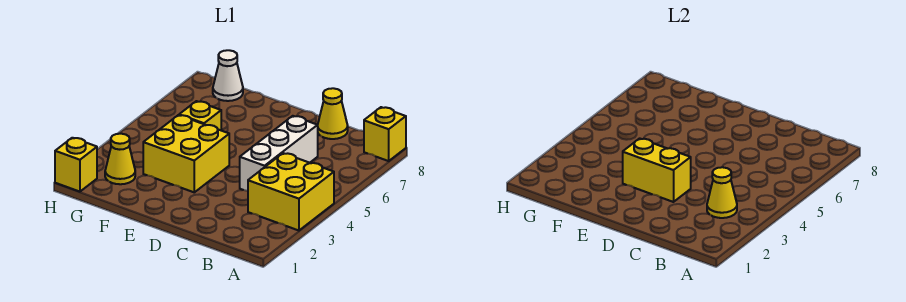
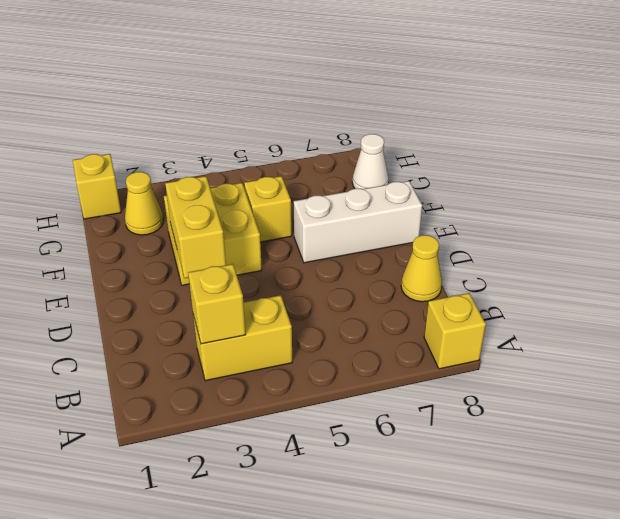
yellow 2x2 brick [248,153,334,231] -> yellow 1x2 brick [193,295,292,381]
yellow 1x1 cone [707,167,737,218] -> yellow 1x1 brick [188,264,246,344]
white 1x3 brick [240,116,318,191] -> white 1x3 brick moved to [294,181,422,263]

